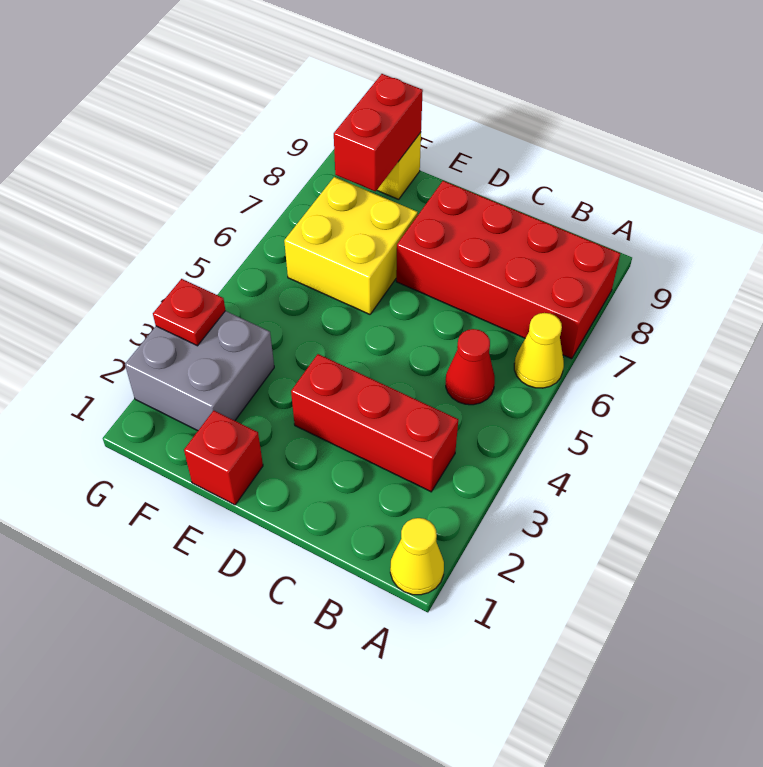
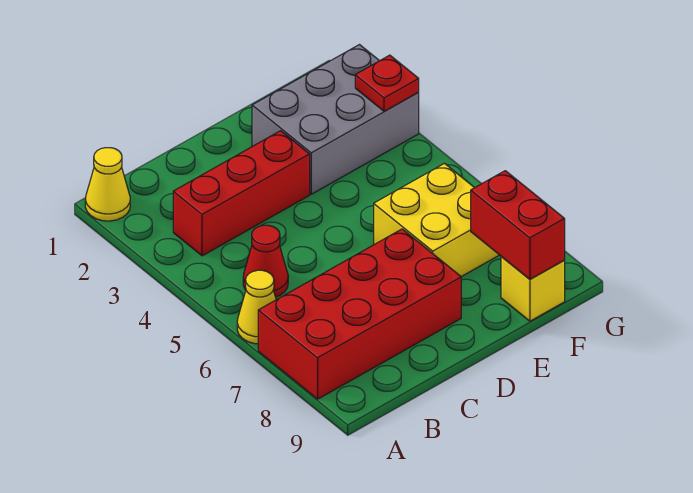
red 1x1 brick [184,410,263,505] -> none
grey 2x2 brick [125,311,274,431] -> grey 2x3 brick [252,45,419,194]

